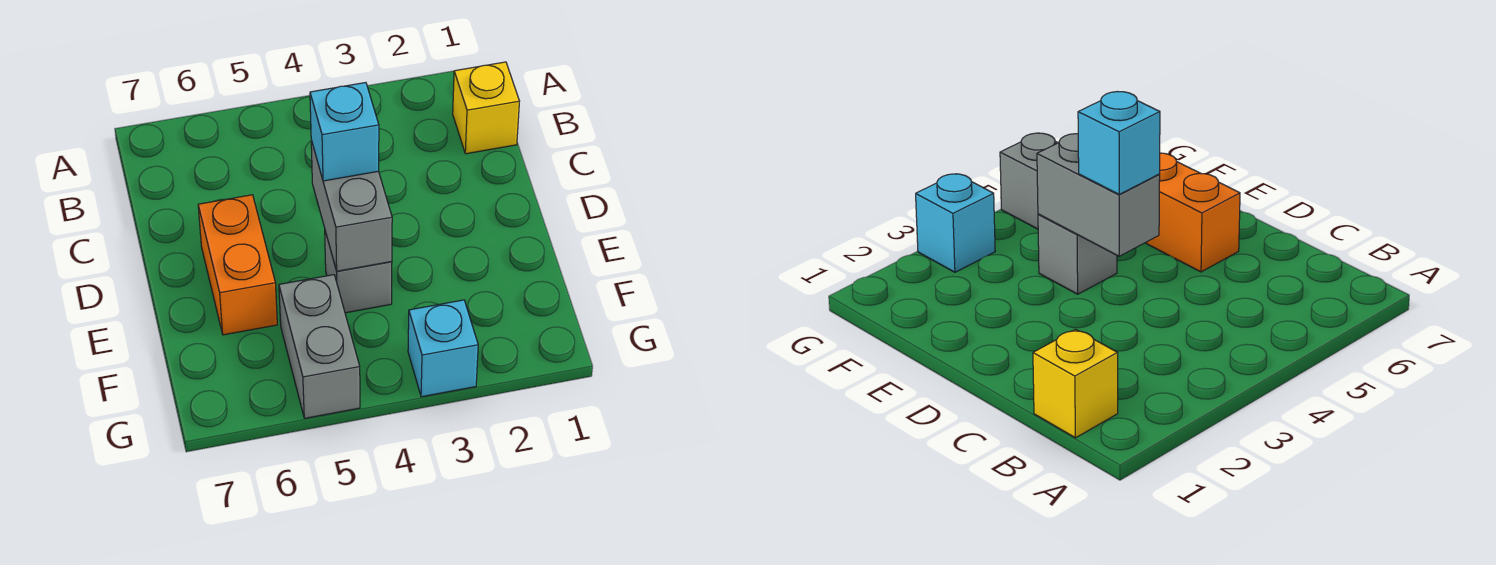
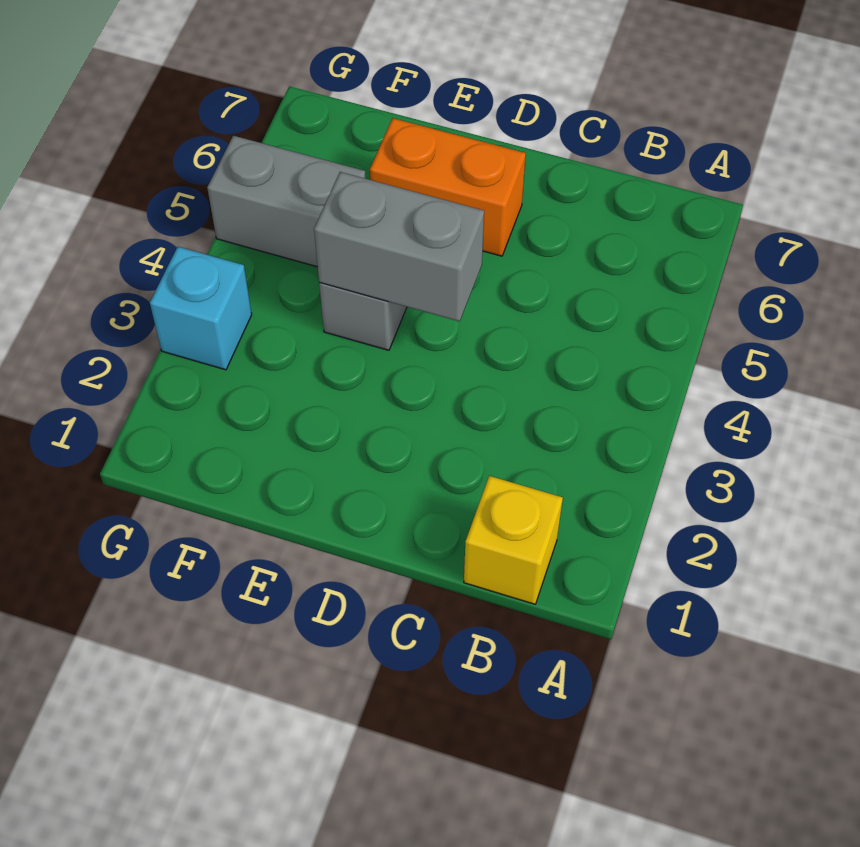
cyan 1x1 brick [310,83,379,181] -> none

